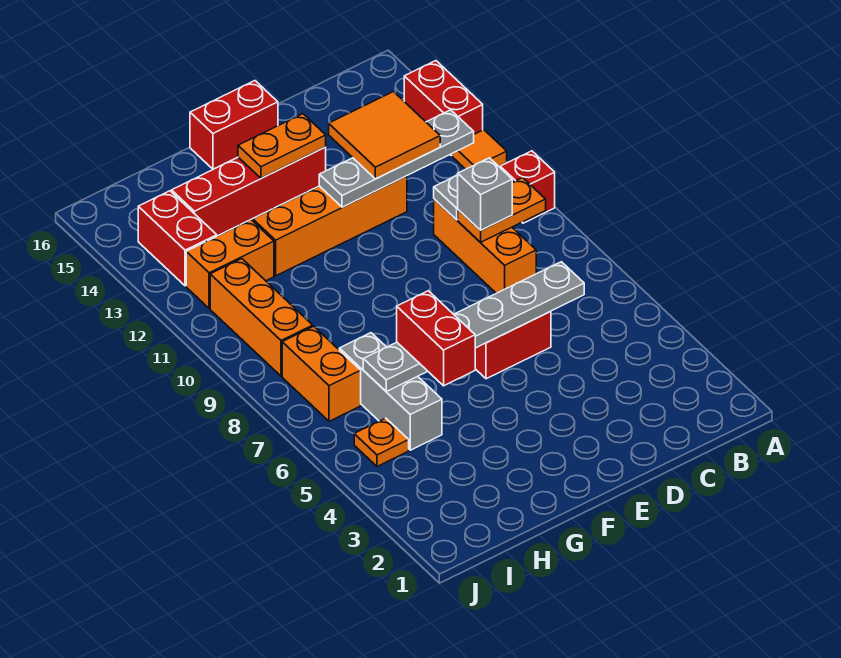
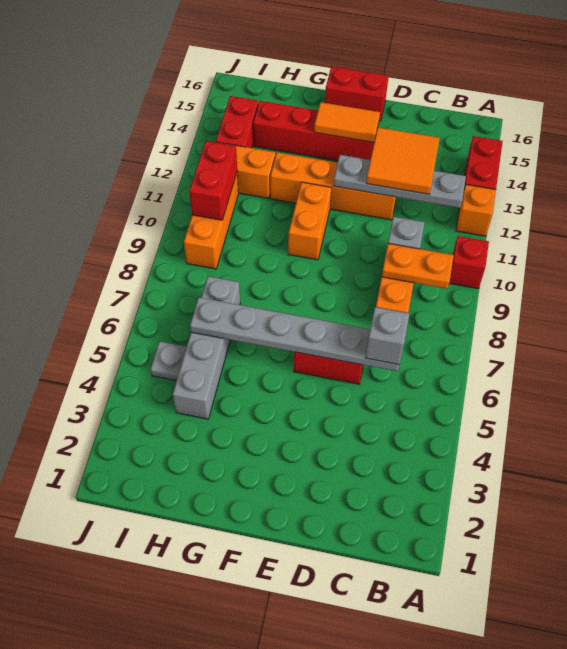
orange 1x1 tile [452,130,507,169] -> orange 1x1 brick [456,184,496,236]
grey 1x1 brick [458,158,512,230] -> grey 1x1 brick moved to [366,307,409,365]
orange 1x2 plate [238,114,326,178] -> orange 1x2 tile [314,102,380,142]
red 1x2 brick [397,291,475,386] -> red 1x2 brick moved to [189,141,237,220]
grey 1x3 brick [339,333,442,450] -> grey 1x4 brick [173,276,240,419]
orange 1x1 plate [354,418,409,466] -> grey 1x1 plate [150,341,186,381]
orange 1x2 brick [282,326,361,421] -> orange 1x2 brick moved to [288,182,331,260]

